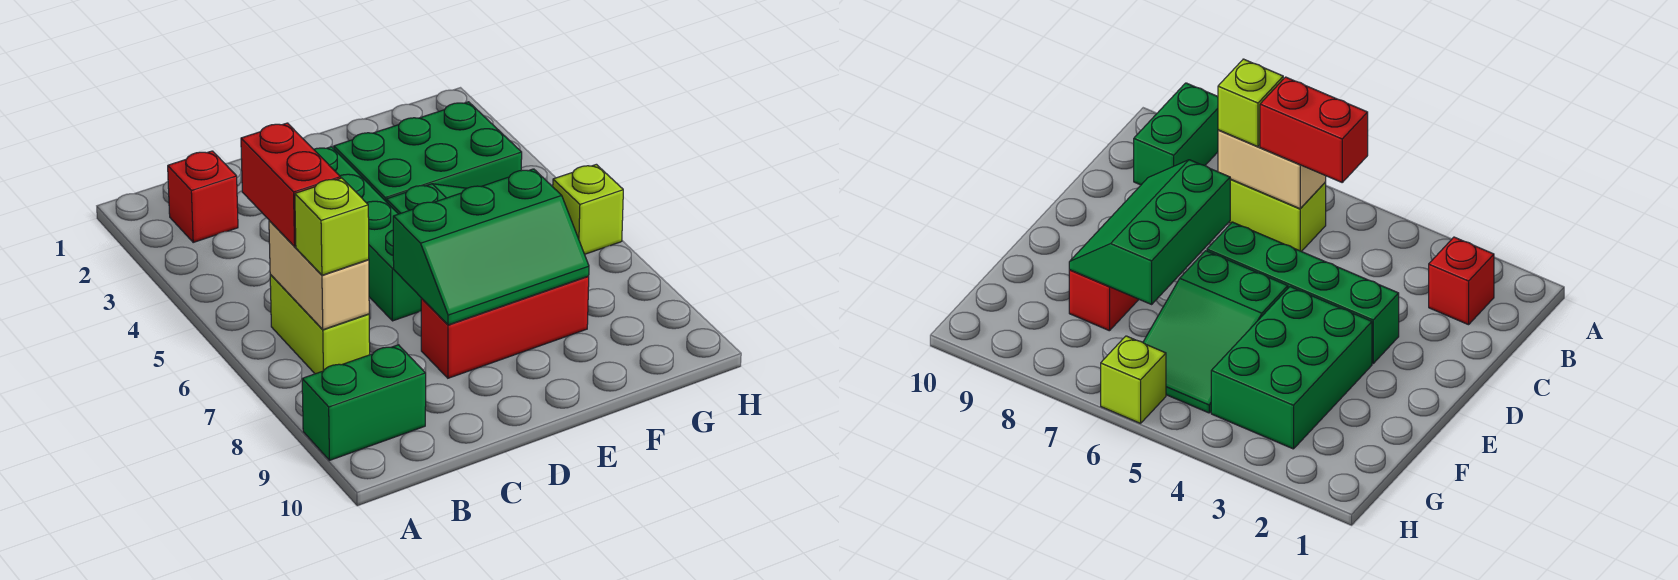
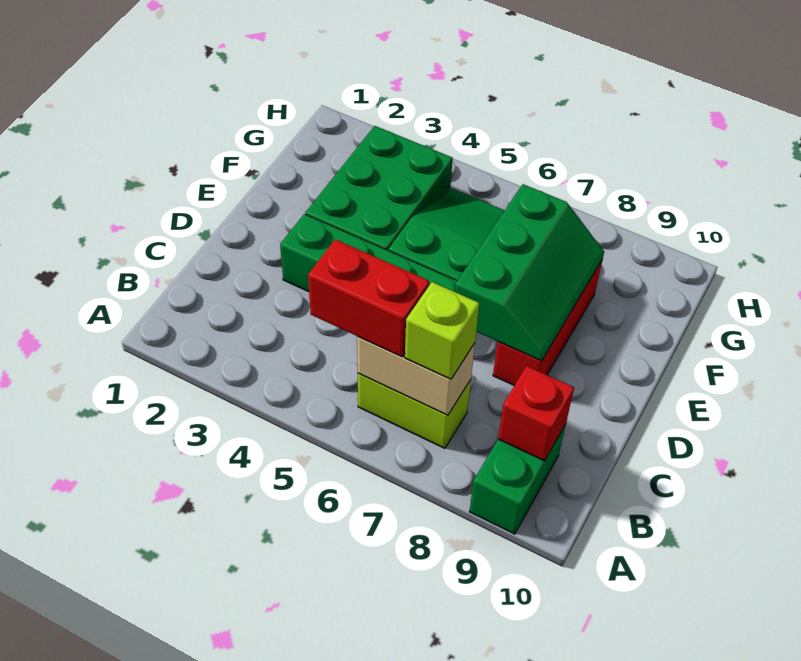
red 1x1 brick [168,151,238,242] -> red 1x1 brick moved to [498,366,574,461]
lime 1x1 brick [553,164,623,254] -> none

